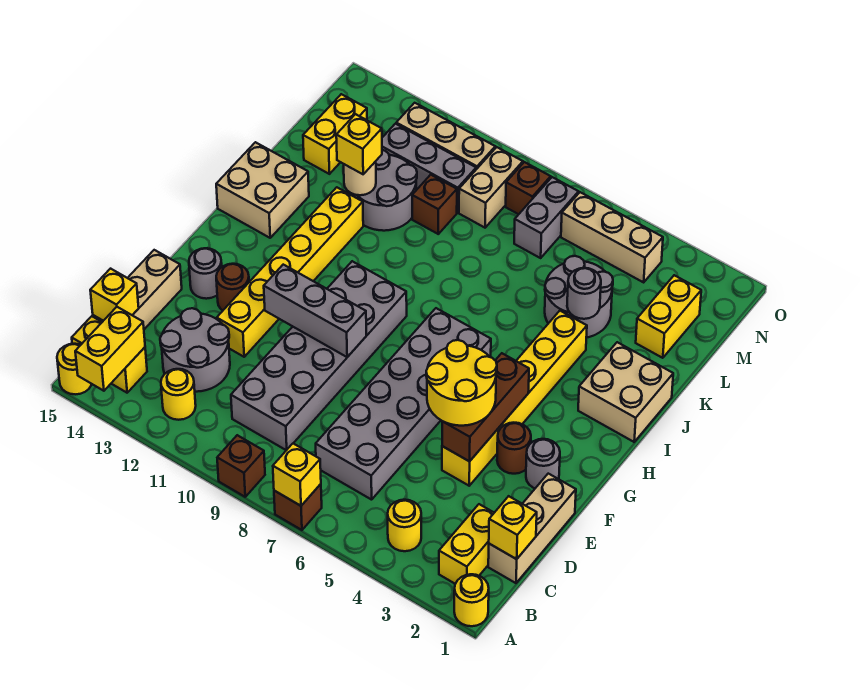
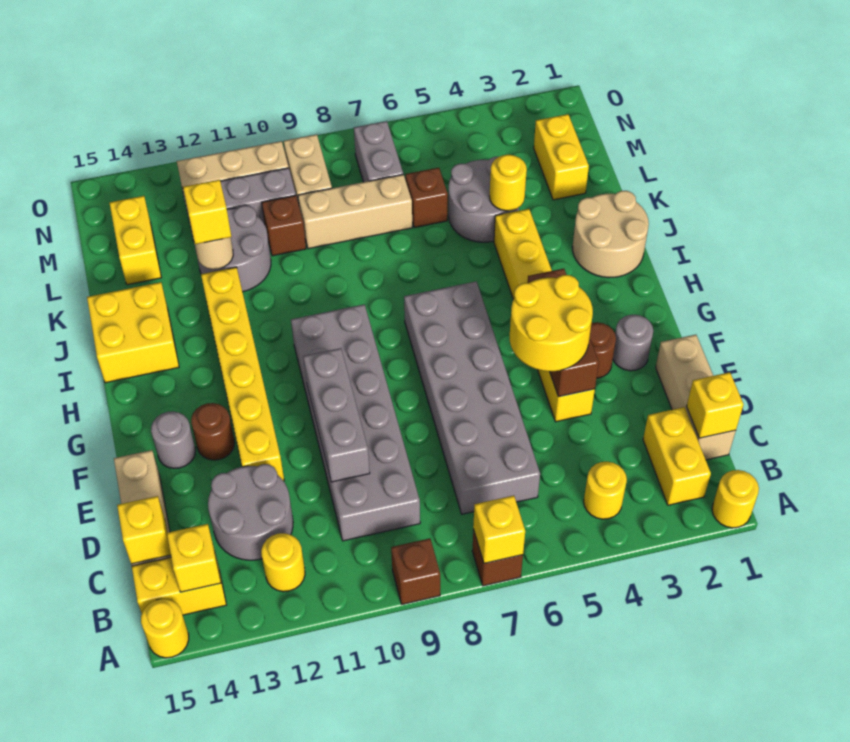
yellow 1x2 brick [75,307,145,391] -> yellow 1x1 brick [167,524,221,592]
grey 1x3 brick [264,265,366,357] -> grey 1x3 brick turned to [303,348,370,482]
tan 2x2 brick [578,342,673,442] -> tan 2x2 round brick [572,191,649,278]
tan 2x2 brick [216,142,309,238] -> yellow 2x2 brick [87,282,179,383]
grey 1x1 round brick [567,268,601,319] -> yellow 1x1 round brick [490,155,527,211]
tan 1x3 brick [561,192,663,282] -> tan 1x3 brick moved to [298,174,412,249]
brown 1x1 brick [506,162,551,214] -> brown 1x1 brick moved to [405,168,448,228]

